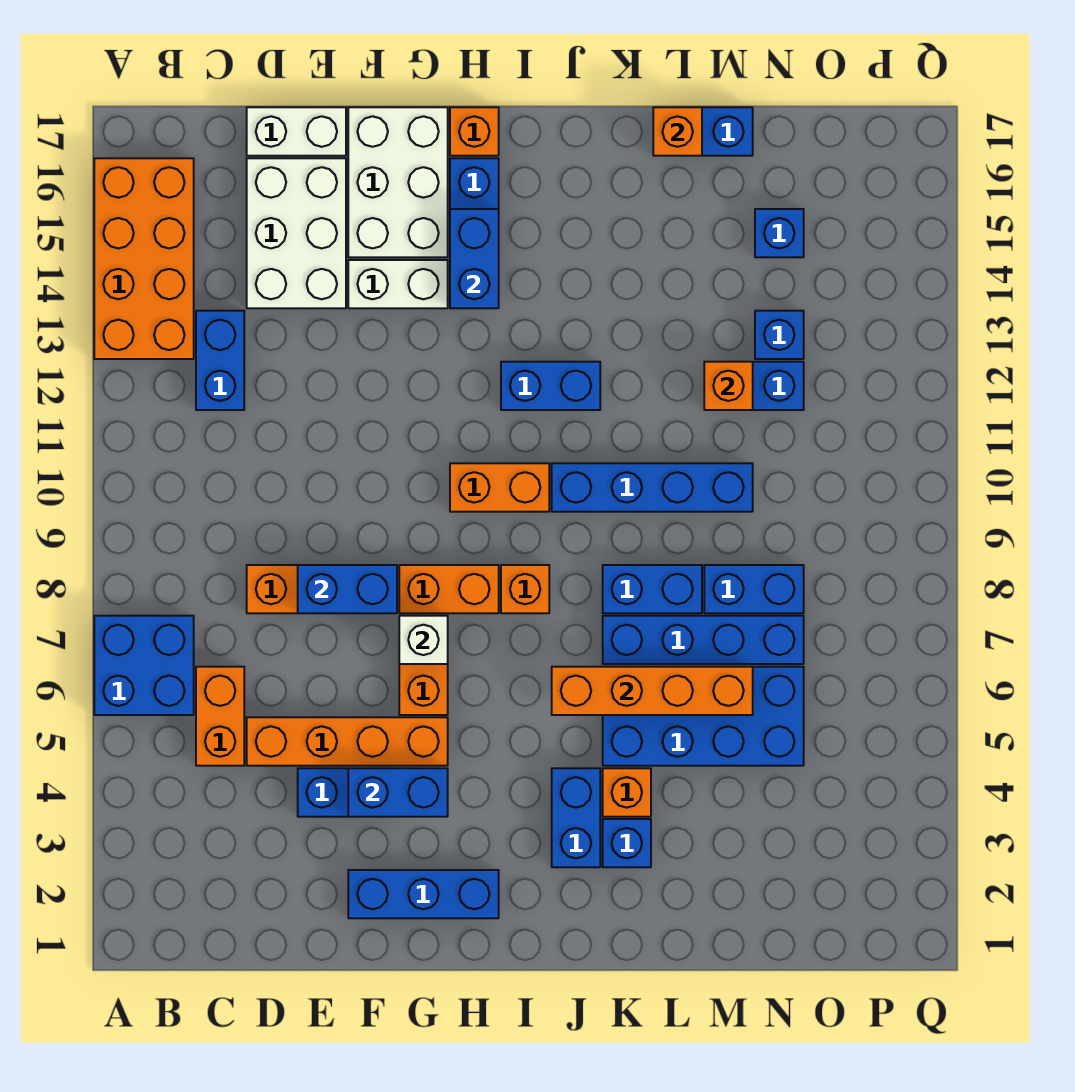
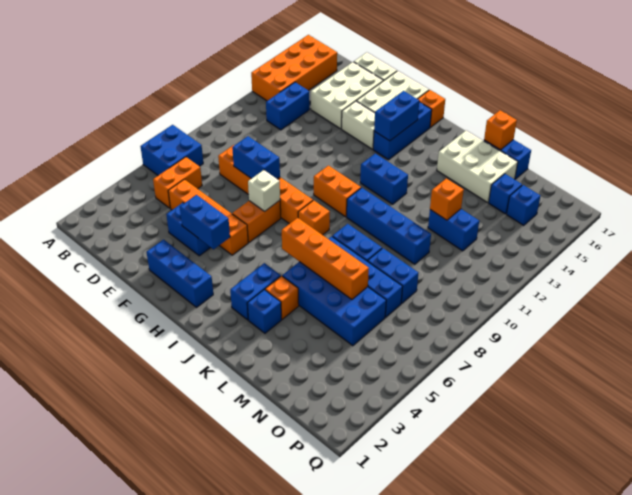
none -> white 2x3 brick [437,130,518,203]
blue 1x1 brick [755,311,804,359] -> blue 1x1 brick moved to [507,185,540,226]

